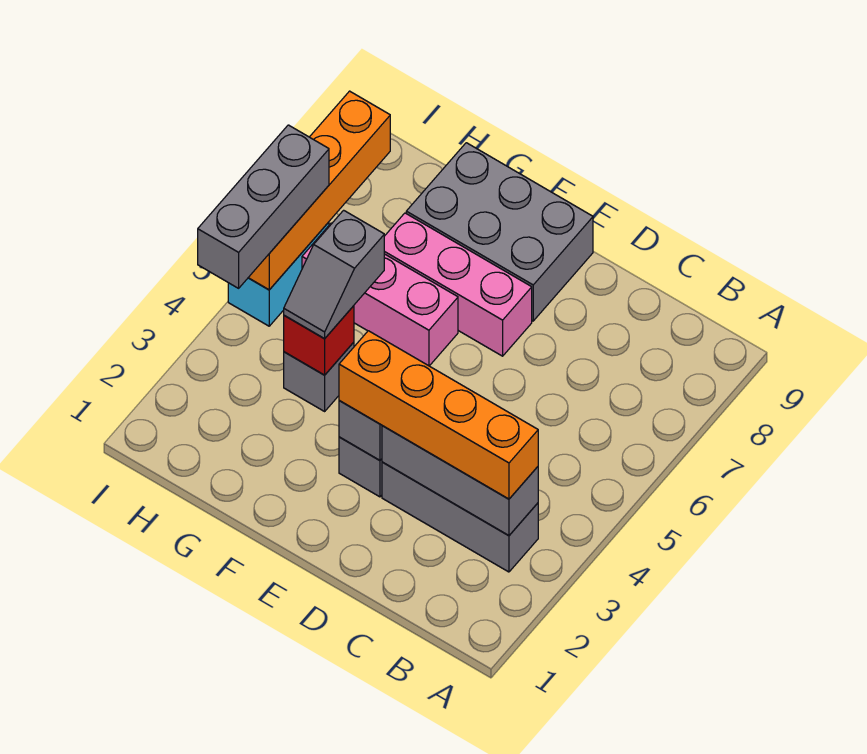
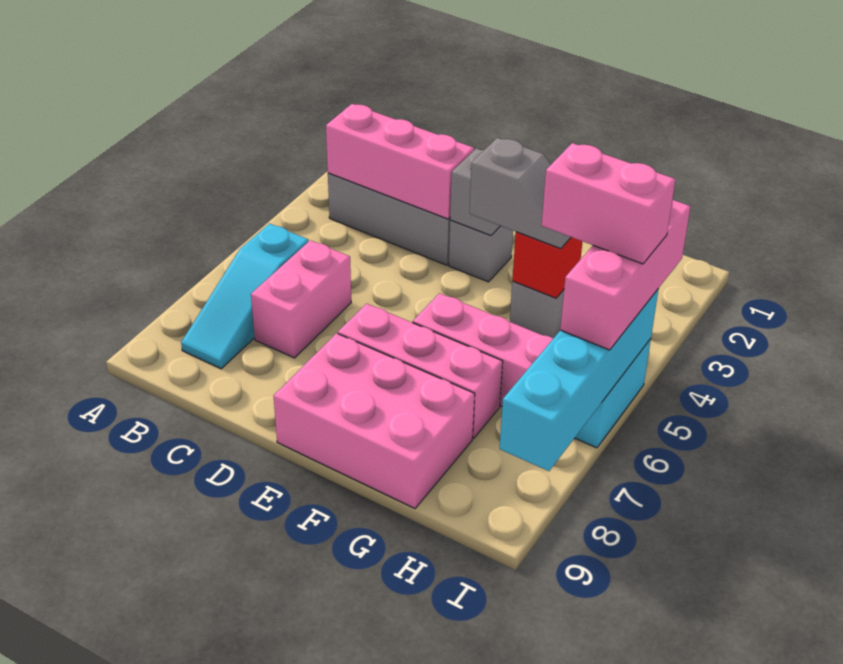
grey 1x3 brick [382,426,538,536] -> pink 1x3 brick [326,104,474,219]
orange 1x4 brick [339,331,538,499] -> none
none -> cyan 1x3 slope [181,224,308,369]
none -> pink 1x2 brick [251,240,351,358]
grey 2x3 brick [406,143,593,321] -> pink 2x3 brick [274,333,475,508]
grey 1x2 slope [284,210,384,338] -> grey 1x2 slope turned to [470,138,571,249]
none -> pink 1x2 brick [541,143,675,264]
grey 1x3 brick [198,125,329,288] -> pink 1x3 brick [560,200,691,350]
orange 1x4 brick [248,91,390,290] -> cyan 1x4 brick [500,290,658,471]

